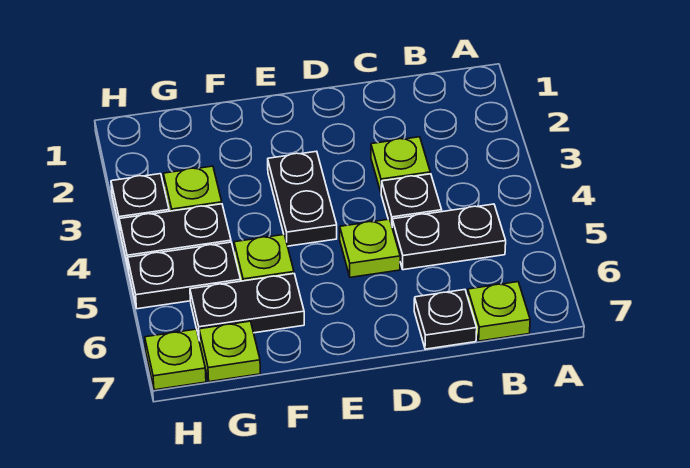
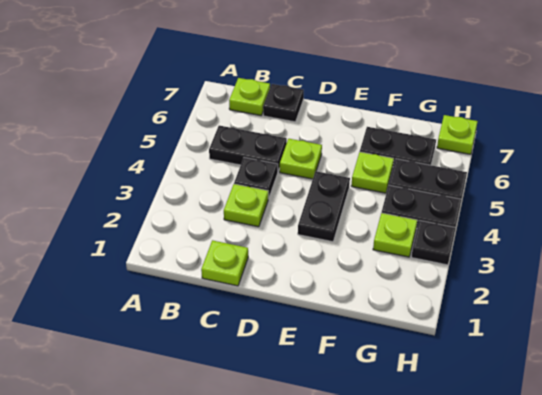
lime 1x1 plate [199,321,260,382] -> lime 1x1 plate moved to [201,240,248,286]

